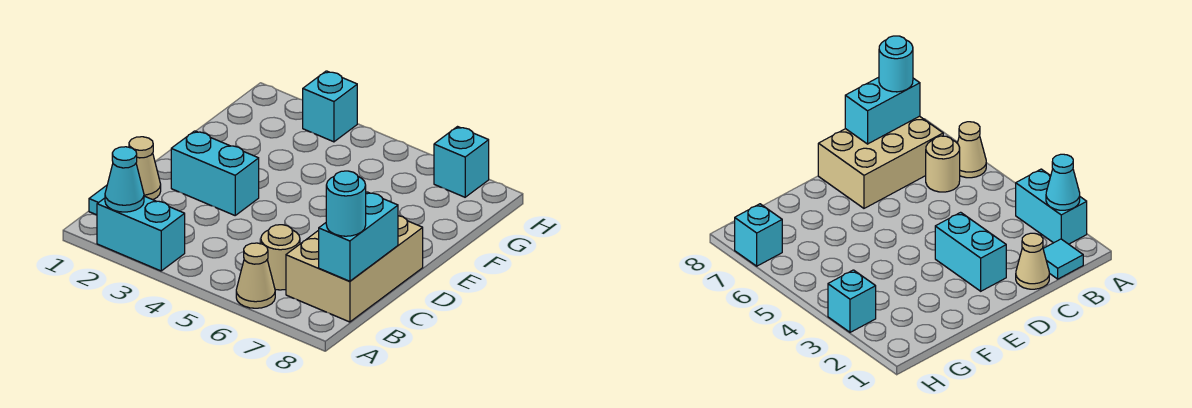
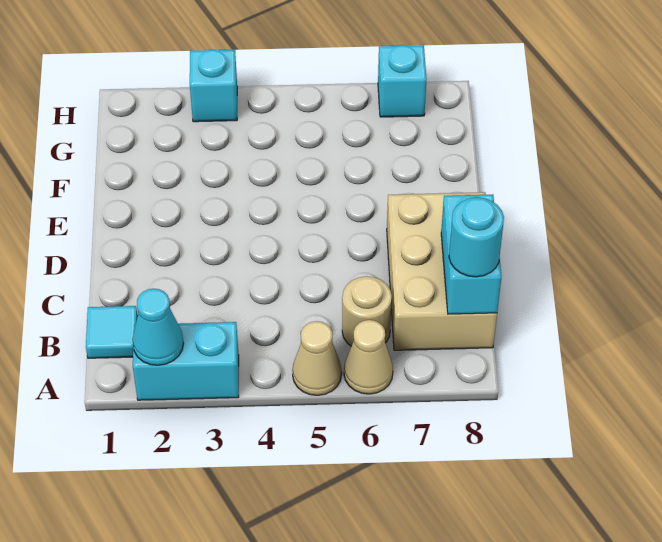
tan 1x1 cone [129,137,161,200] -> tan 1x1 cone moved to [292,321,342,395]
cyan 1x2 brick [171,131,259,215] -> none

